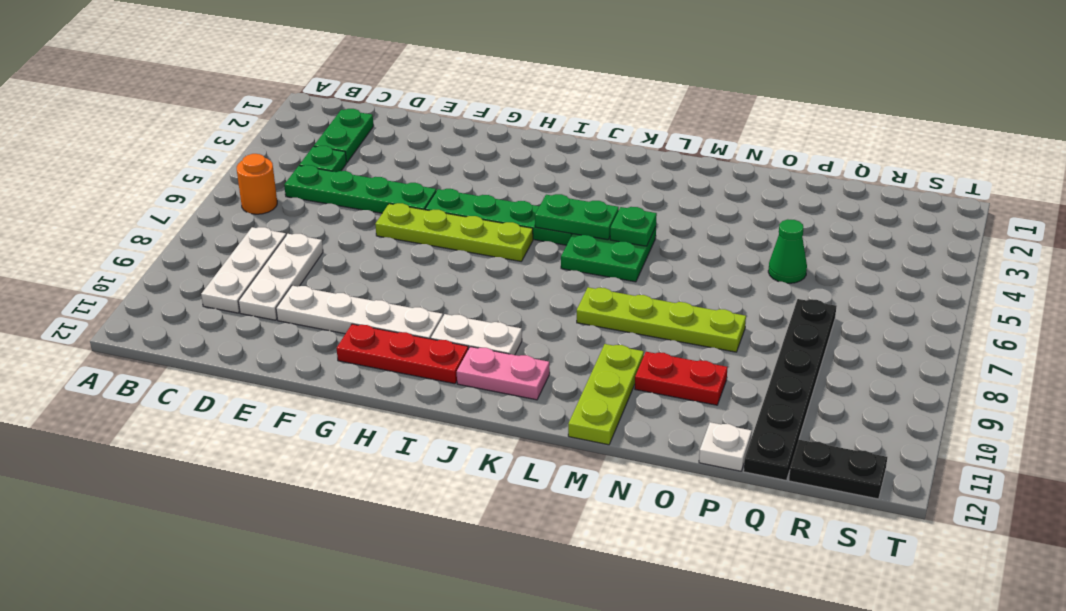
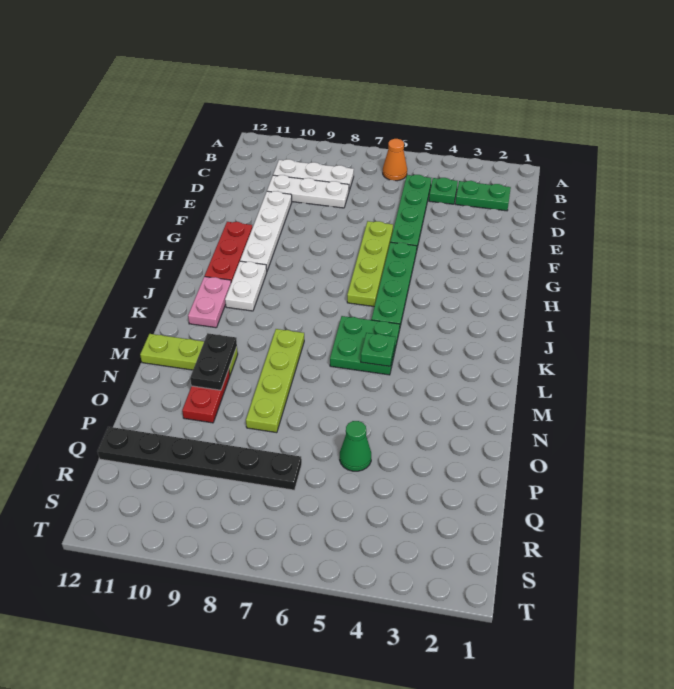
orange 1x1 round brick [237,154,277,214] -> orange 1x1 cone [383,139,407,181]
green 1x2 plate [535,194,619,240] -> none
white 1x1 plate [699,422,752,471] -> none
black 1x2 plate [789,440,887,499] -> black 1x2 plate moved to [190,333,237,390]

